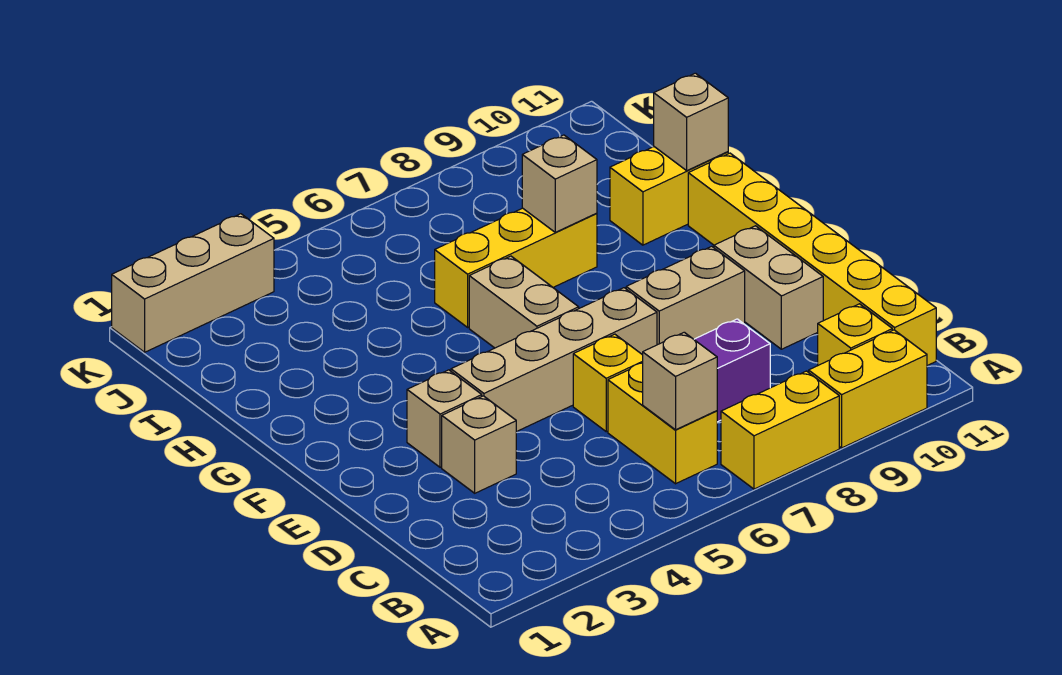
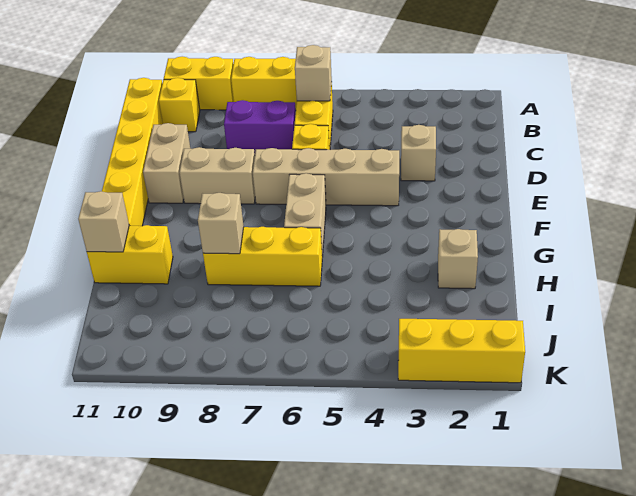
tan 1x1 brick [407,370,482,467] -> tan 1x1 brick moved to [438,229,478,289]
tan 1x3 brick [112,214,274,352] -> yellow 1x3 brick [398,319,525,383]

